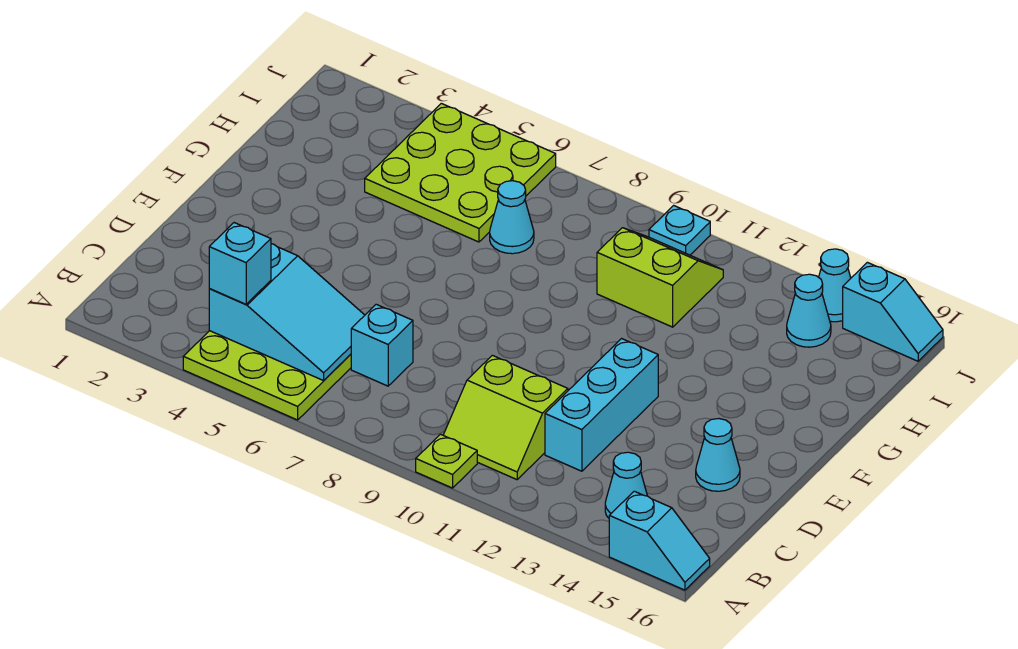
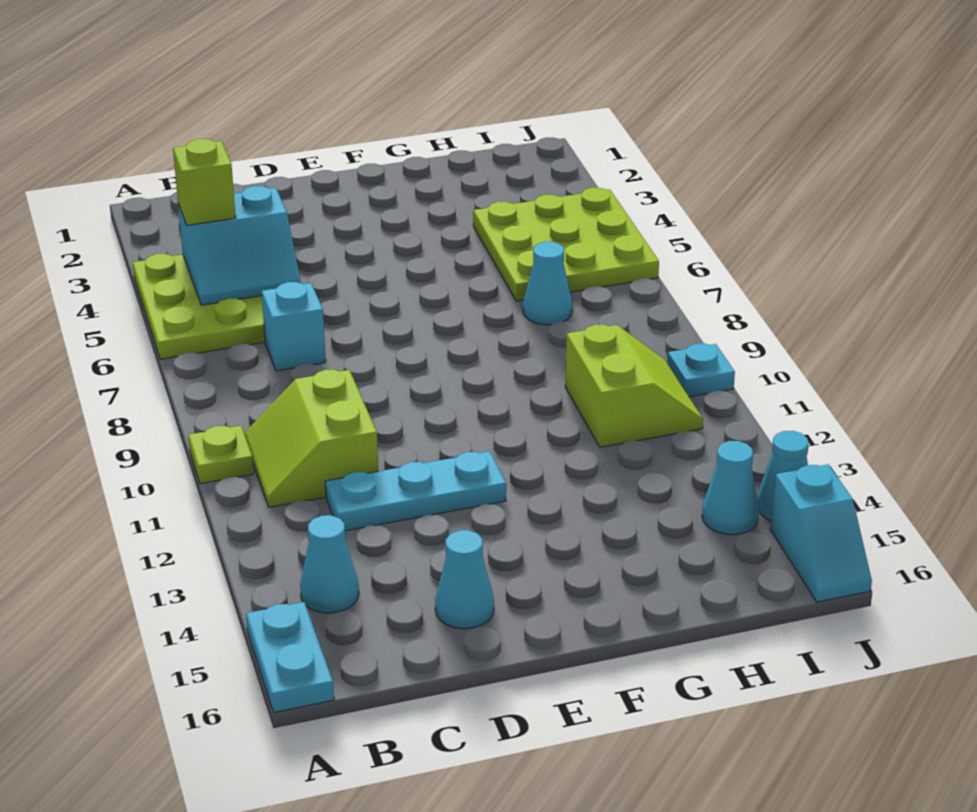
cyan 1x2 slope [609,491,710,590] -> cyan 1x2 plate [246,602,334,712]
cyan 2x3 slope [209,244,365,381] -> cyan 2x2 slope [178,186,301,305]
cyan 1x1 brick [209,223,271,304] -> lime 1x1 brick [173,139,236,225]
cyan 1x3 brick [545,339,658,471] -> cyan 1x3 plate [325,451,506,531]

